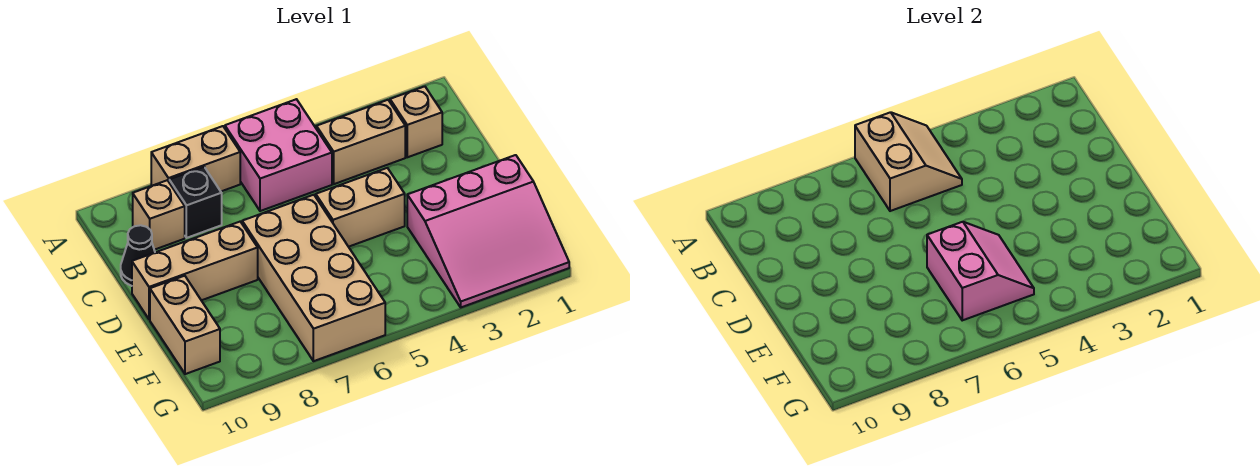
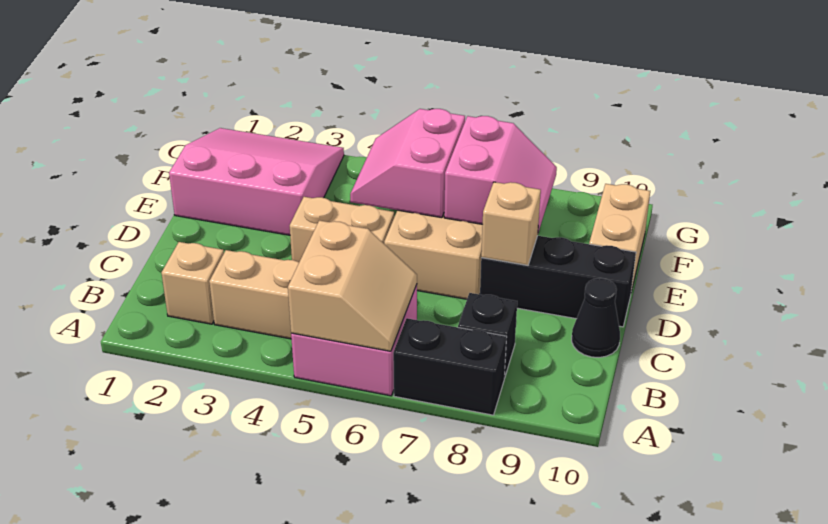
tan 2x2 slope [855,112,962,211] -> tan 2x2 slope turned to [288,220,417,351]
tan 1x2 brick [151,126,240,191] -> black 1x2 brick [393,318,506,415]
tan 1x1 brick [133,180,185,250] -> tan 1x1 brick moved to [481,182,541,265]
tan 1x3 brick [132,222,258,319] -> black 1x3 brick [480,236,636,327]
none -> pink 2x2 slope [444,116,557,232]

